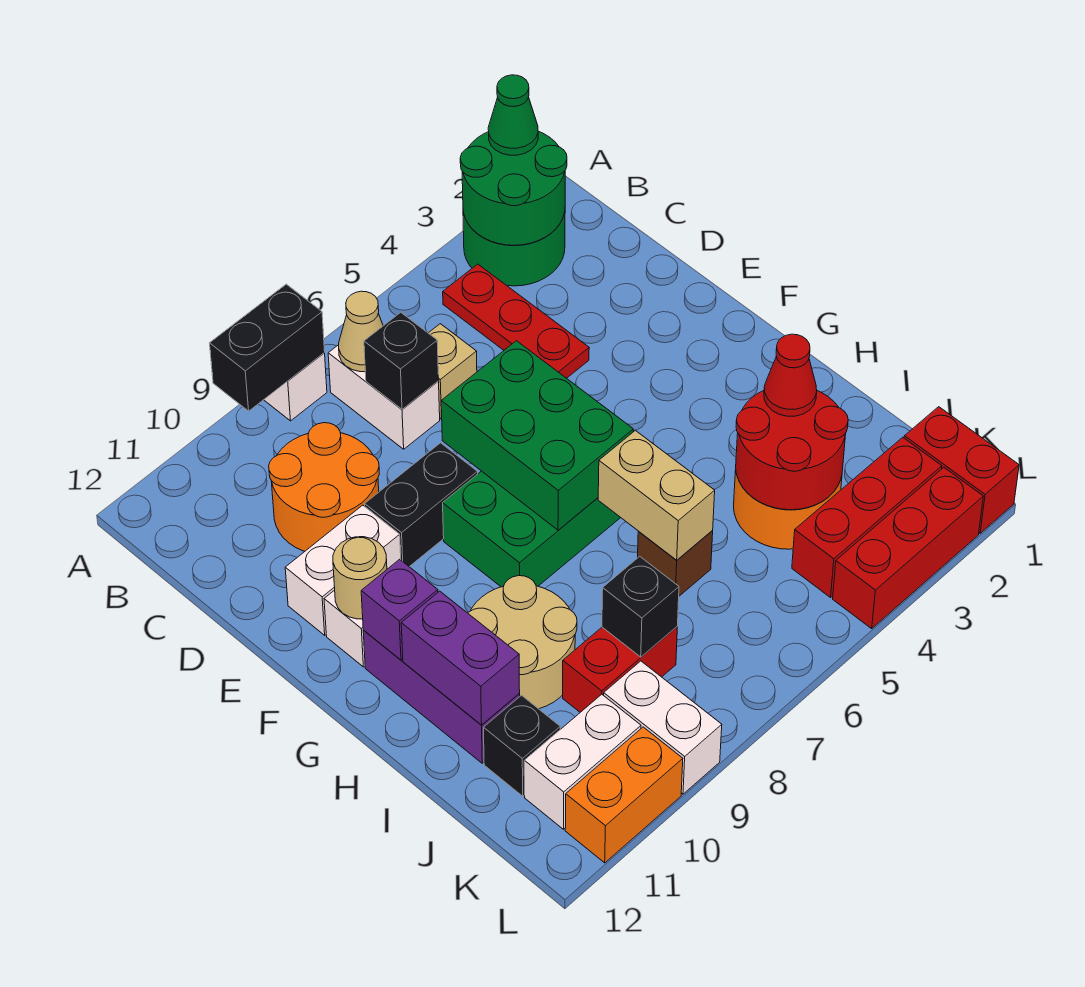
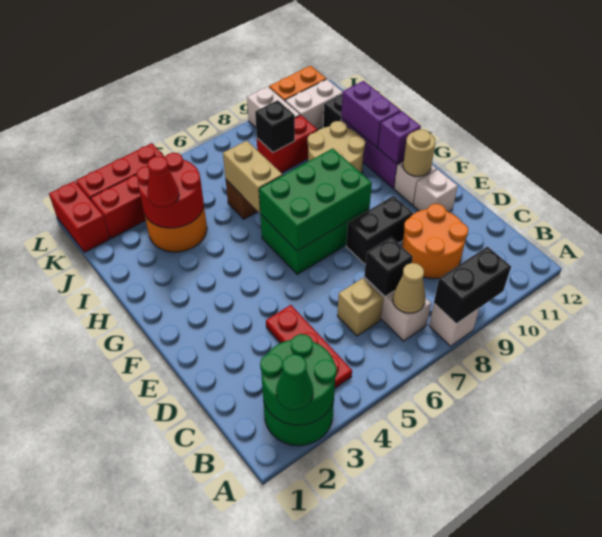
green 2x3 brick [441,341,633,530] -> green 2x3 brick turned to [259,148,372,251]
white 1x2 brick [285,505,401,635] -> white 1x1 brick [413,170,458,212]

